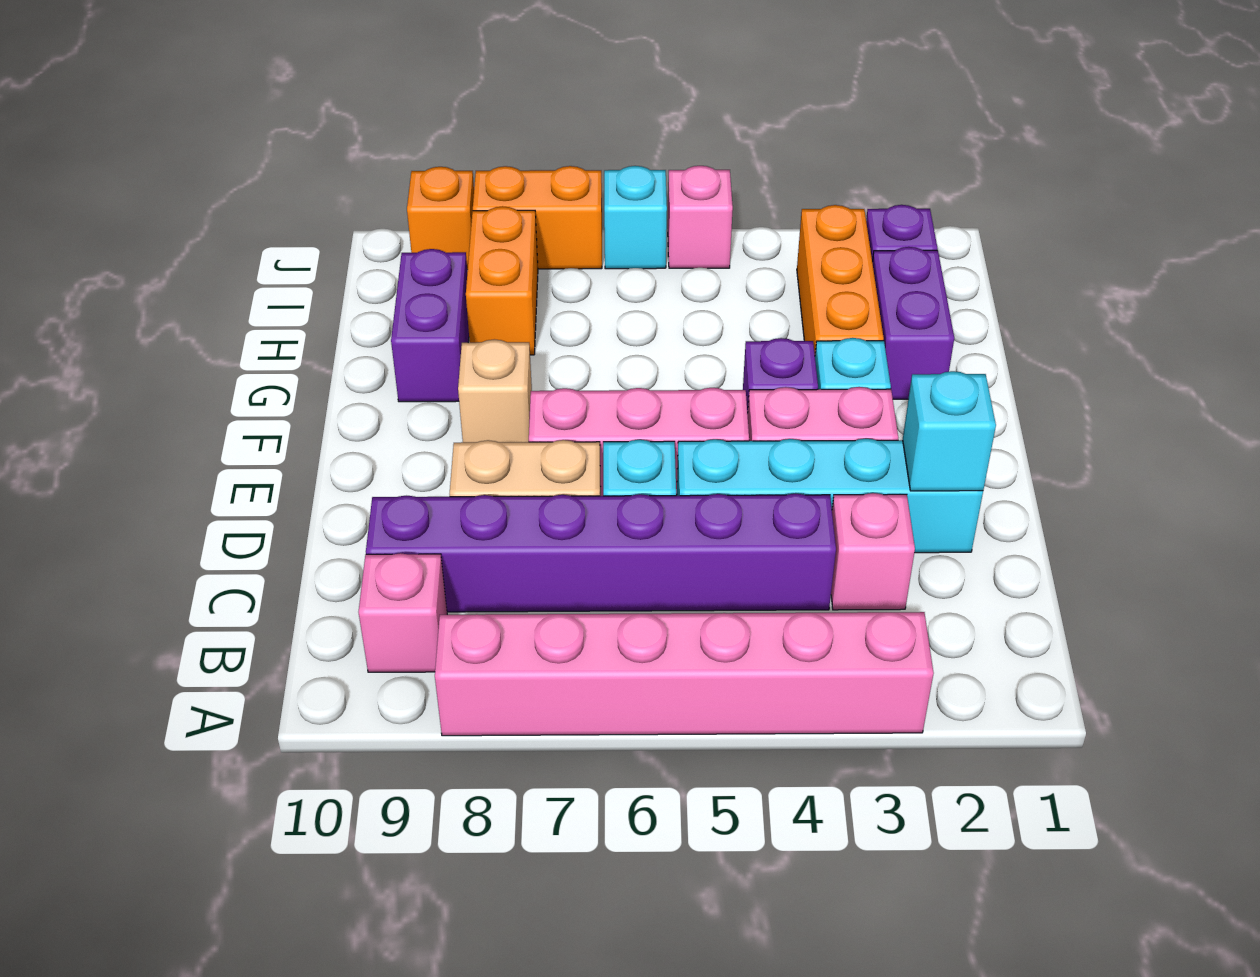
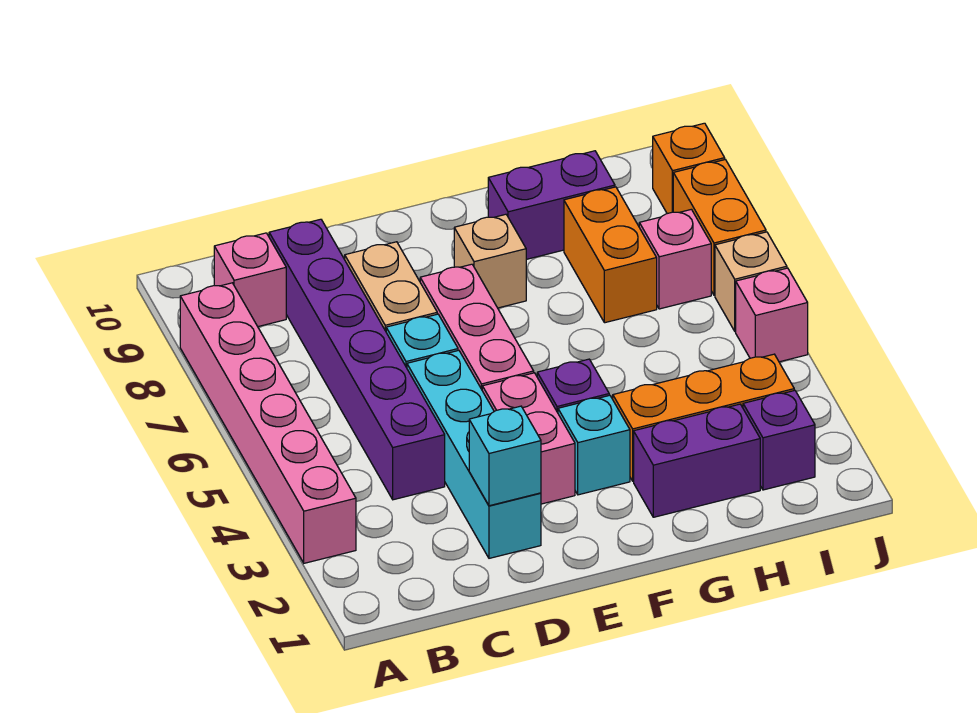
pink 1x1 brick [831,493,915,610] -> pink 1x1 brick moved to [639,209,711,309]
orange 1x2 brick [466,206,538,355] -> orange 1x2 brick turned to [564,187,657,323]
cyan 1x1 brick [604,166,667,269] -> tan 1x1 brick [715,232,787,331]

